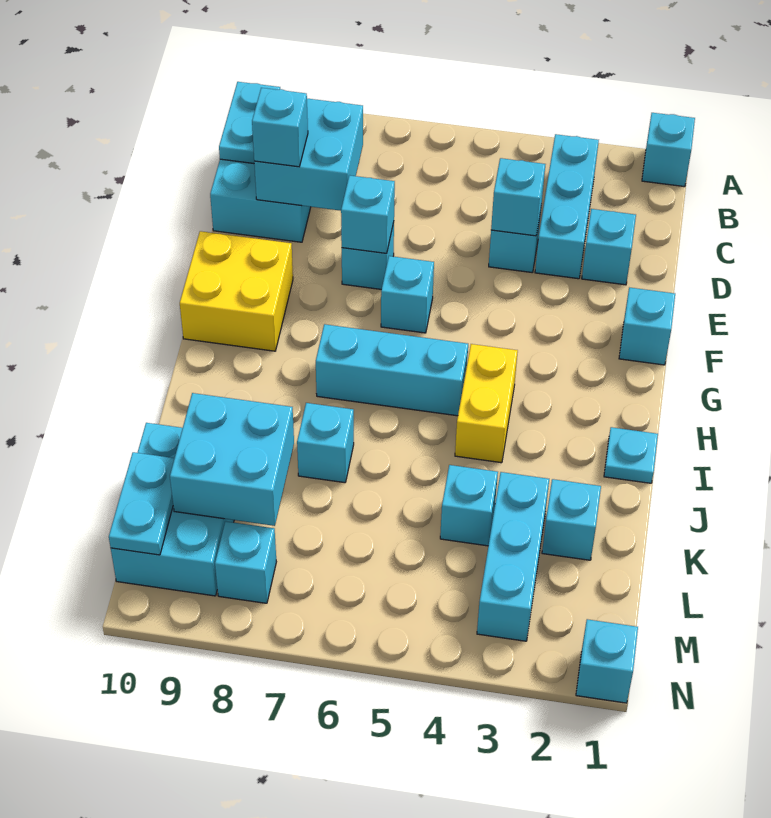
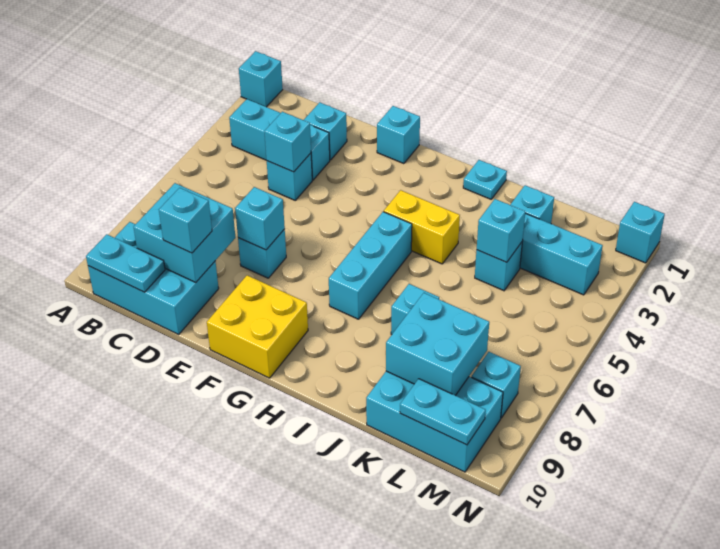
cyan 1x1 brick [381,256,434,333] -> cyan 1x1 brick moved to [477,199,525,262]

